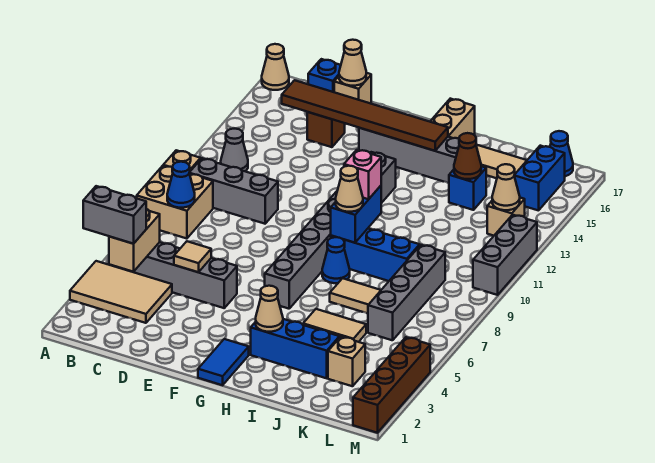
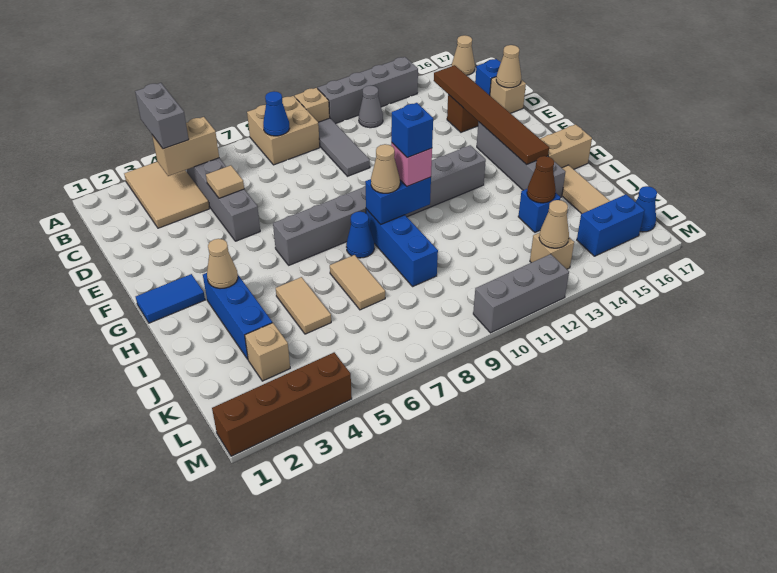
grey 1x3 brick [189,158,278,224] -> grey 1x3 tile [318,118,370,176]
none -> blue 1x1 brick [391,103,433,158]
grey 1x4 brick [368,245,445,340] -> grey 1x4 brick moved to [318,57,418,124]

